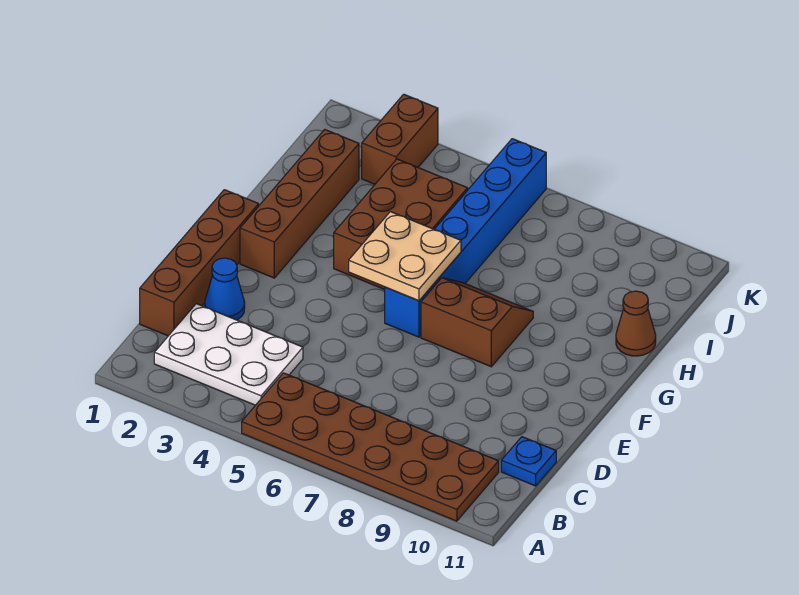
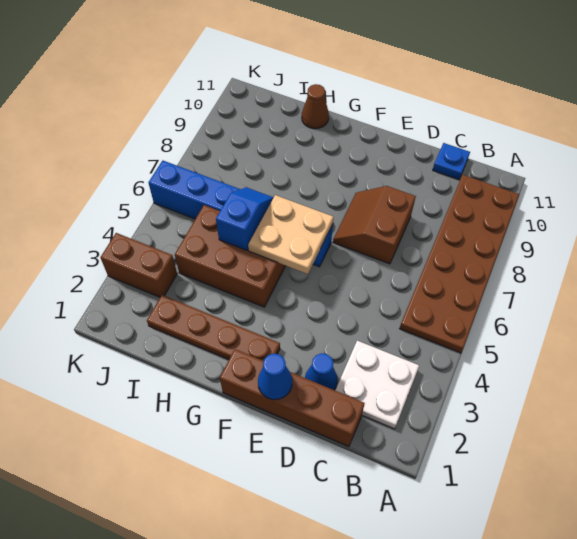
white 2x3 plate [154,304,303,405] -> white 2x2 plate [335,341,419,429]
none -> blue 1x1 cone [258,354,292,400]
brown 1x4 brick [240,129,359,278] -> brown 1x4 plate [147,295,280,361]
brown 2x2 slope [421,278,533,367] -> brown 2x2 slope moved to [333,186,416,264]
none -> blue 1x2 slope [216,187,273,250]

